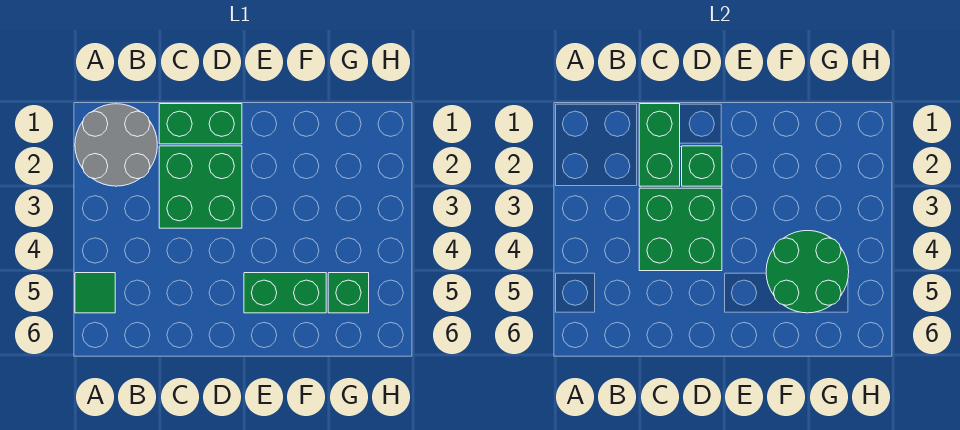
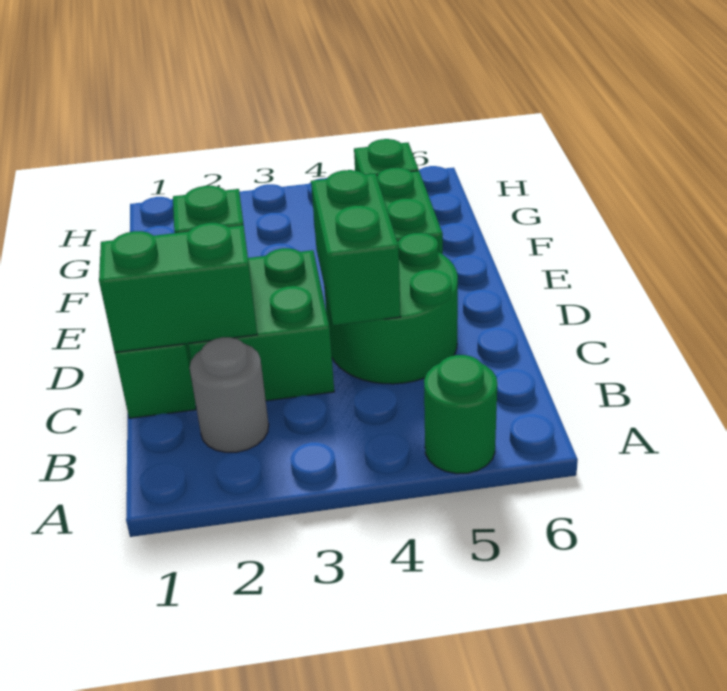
grey 2x2 round brick [75,104,157,186] -> grey 1x1 round brick [190,337,269,452]
green 1x1 tile [75,273,115,313] -> green 1x1 round brick [424,355,497,474]
green 2x2 brick [639,188,722,271] -> green 1x2 brick [311,170,401,325]
green 2x2 round brick [766,231,849,313] -> green 2x2 round brick moved to [324,233,458,384]

